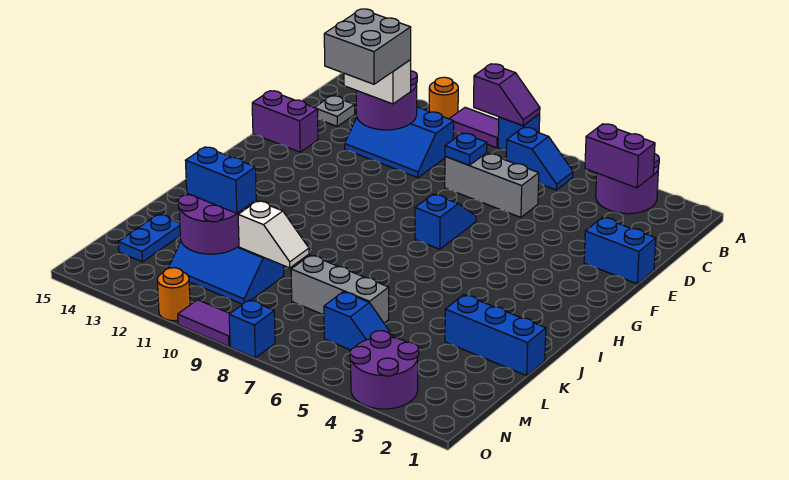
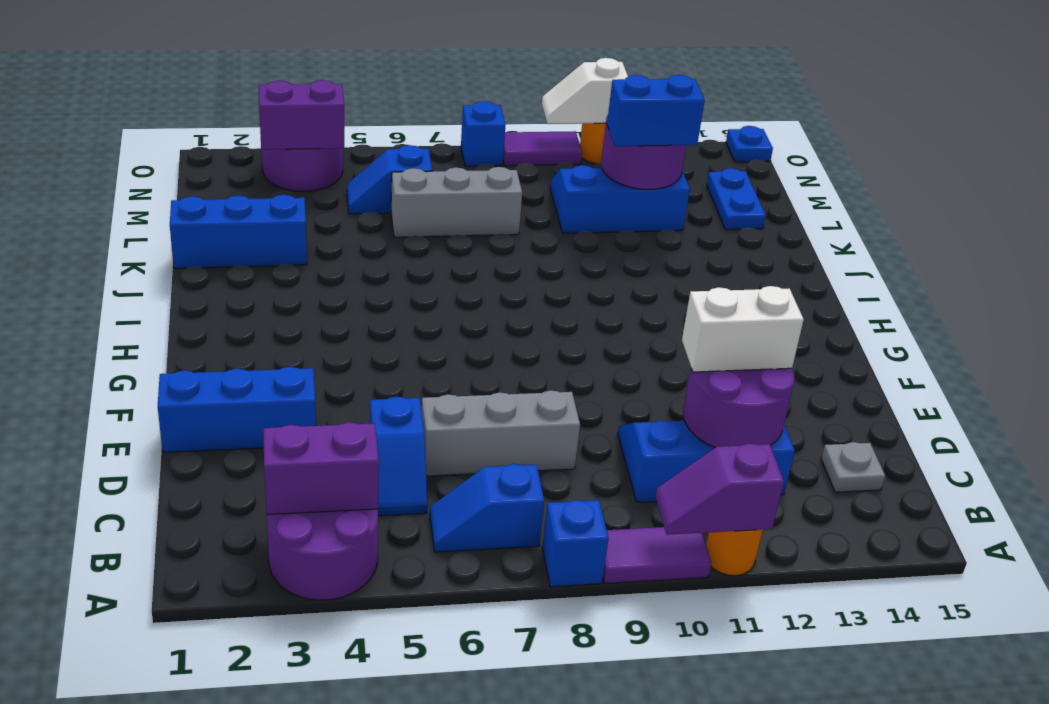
purple 1x2 slope [474,64,540,126] -> purple 1x2 slope moved to [656,444,784,535]
blue 1x1 plate [445,133,487,165] -> blue 1x1 plate moved to [726,126,773,162]
grey 2x2 brick [324,9,411,84] -> none
blue 1x2 brick [584,218,656,284] -> blue 1x3 brick [158,367,316,452]
purple 1x2 brick [252,91,318,152] -> purple 1x2 brick moved to [259,80,344,150]
blue 1x2 slope [415,194,476,249] -> blue 1x2 slope moved to [370,397,427,516]
white 1x2 slope [238,201,309,268] -> white 1x2 slope moved to [542,58,628,124]

